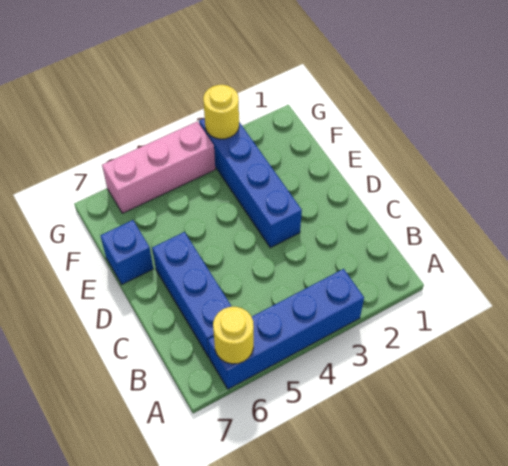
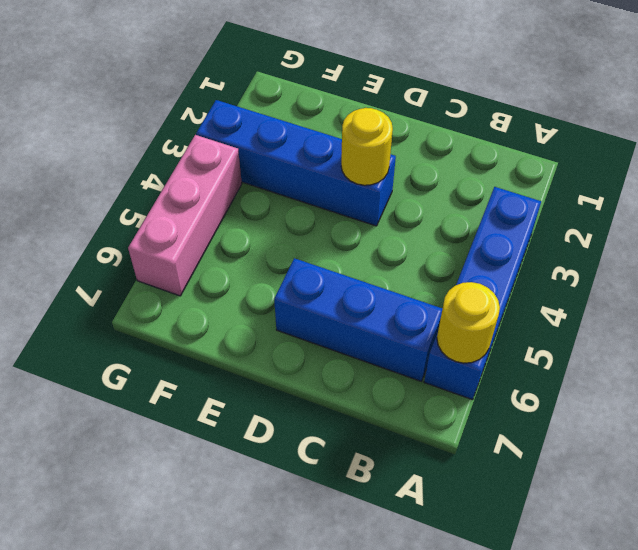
blue 1x1 brick [100,220,153,284] -> none
yellow 1x1 round brick [203,85,239,139] -> yellow 1x1 round brick moved to [341,108,393,185]

